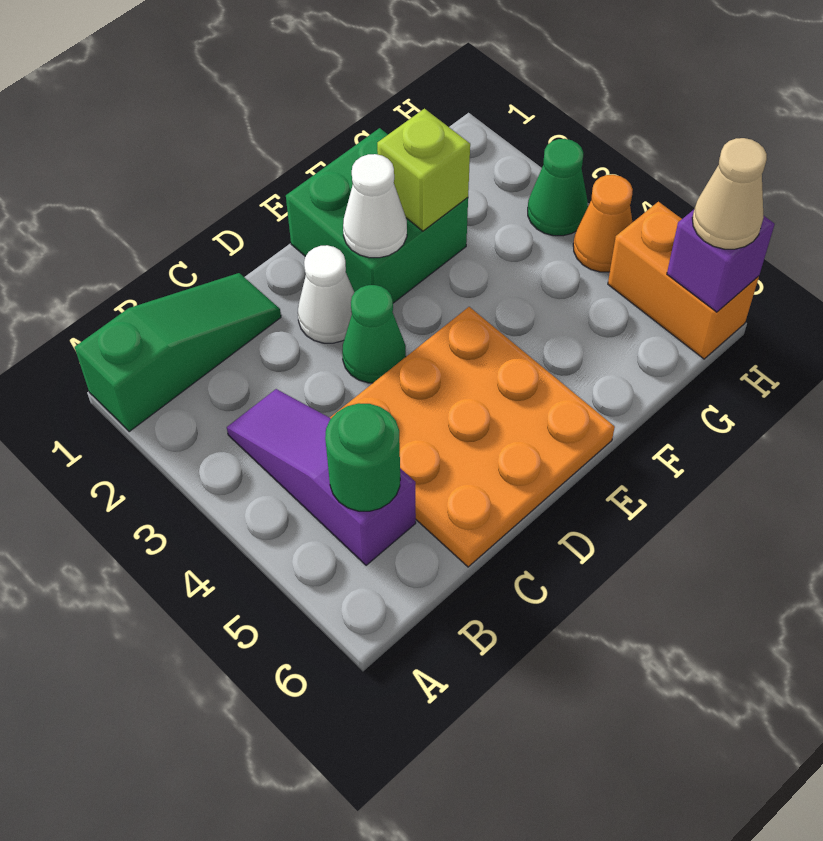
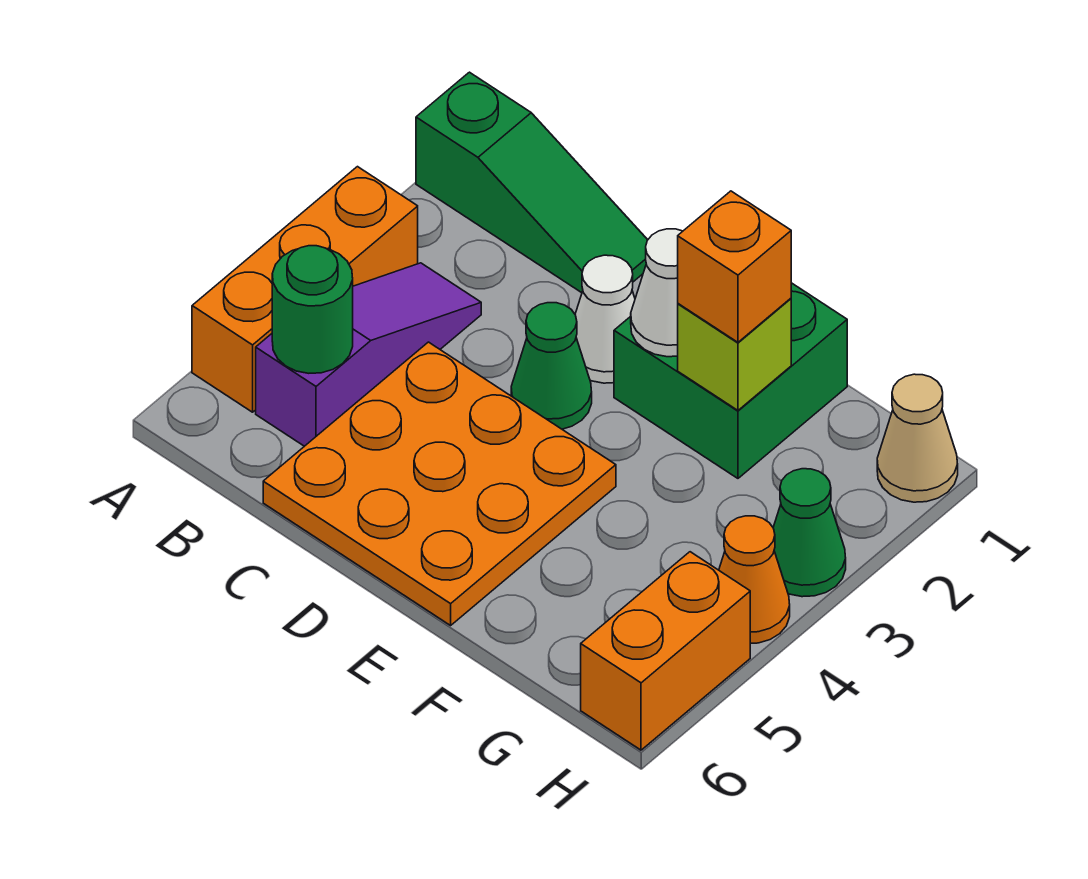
none -> orange 1x3 brick [192,167,418,412]
none -> orange 1x1 brick [678,191,791,342]
purple 1x1 brick [667,210,775,312] -> none
tan 1x1 cone [692,138,767,249] -> tan 1x1 cone moved to [877,374,958,502]

